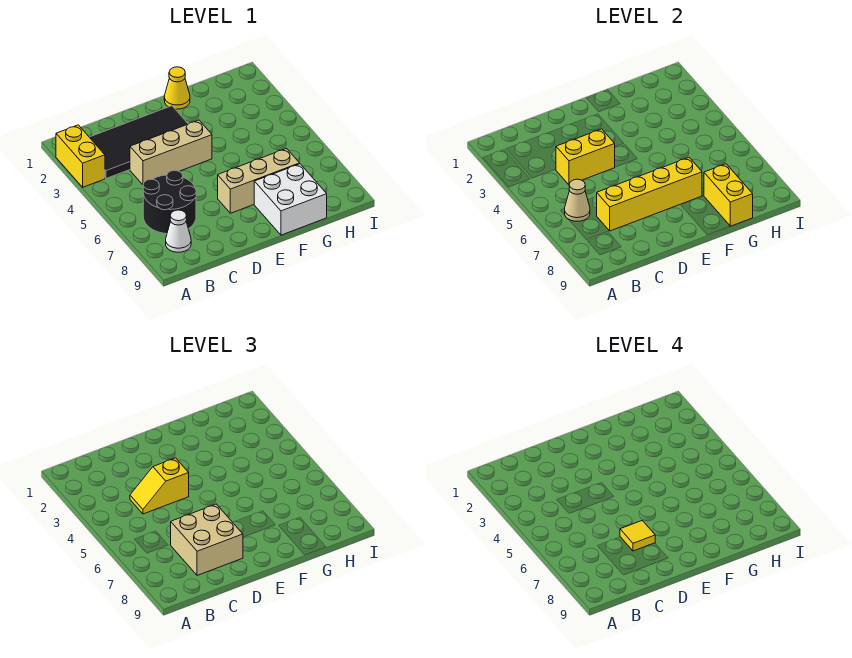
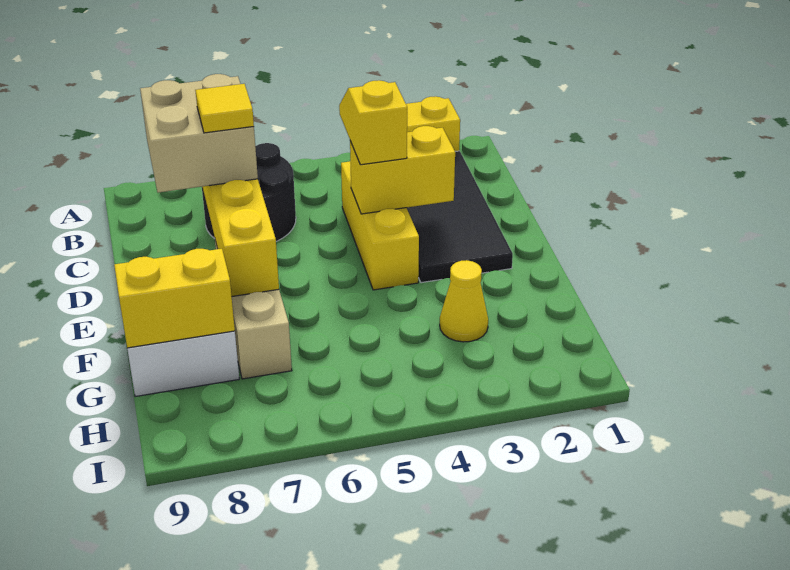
tan 1x1 cone [565,179,590,221] -> none
white 1x1 cone [166,210,191,252] -> none
tan 1x3 brick [130,120,212,185] -> yellow 1x3 brick [341,161,419,290]
yellow 1x2 brick [556,129,615,185] -> yellow 1x2 brick turned to [350,126,455,214]
yellow 1x1 cone [164,67,190,109] -> yellow 1x1 cone moved to [440,260,488,342]

